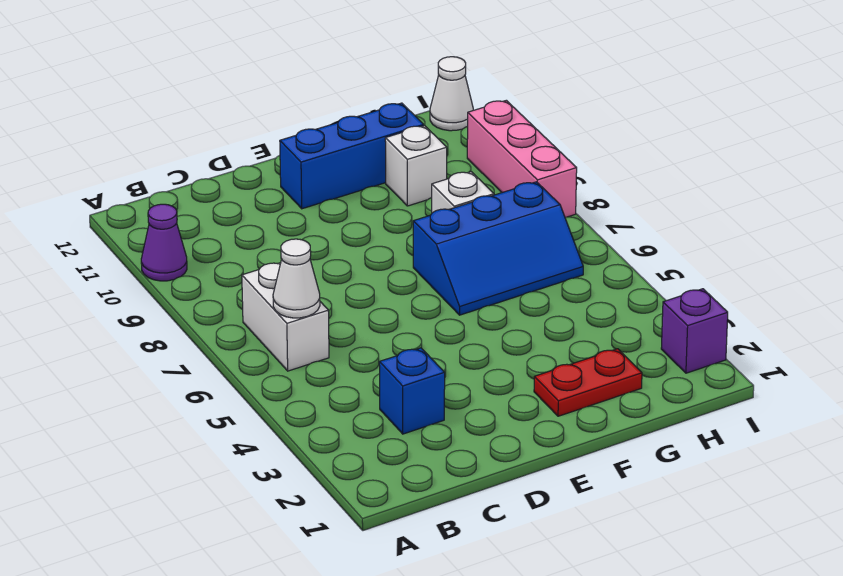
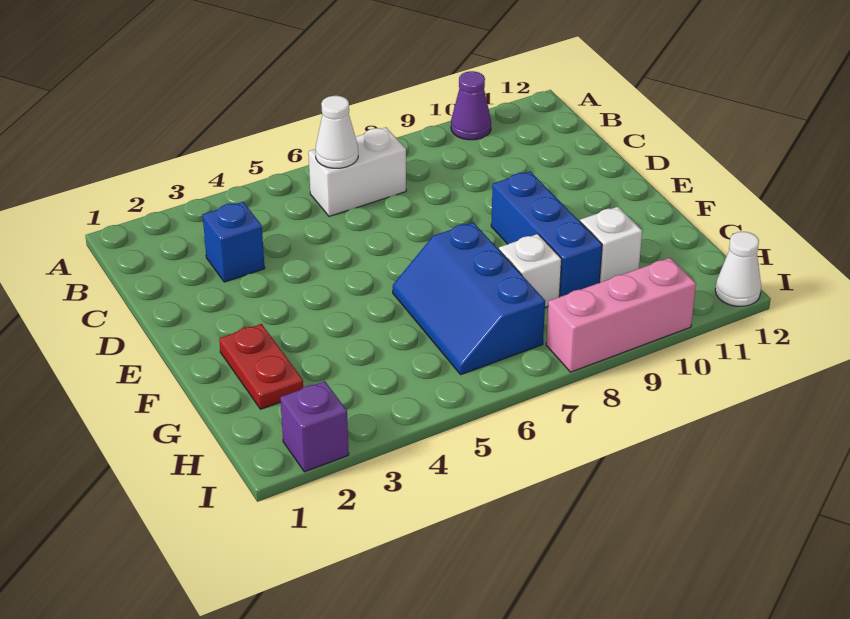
blue 1x3 brick [280,103,424,209] -> blue 1x3 brick moved to [491,171,602,297]

